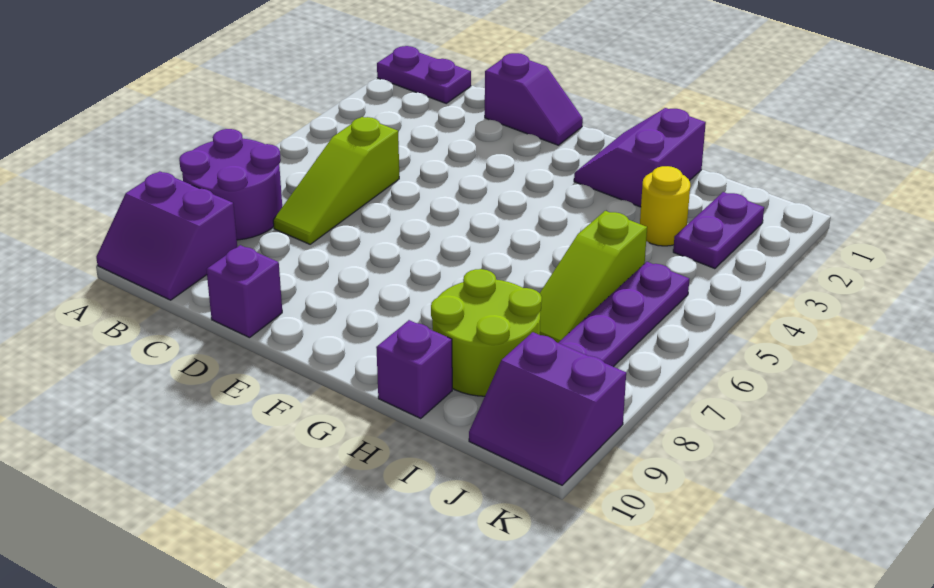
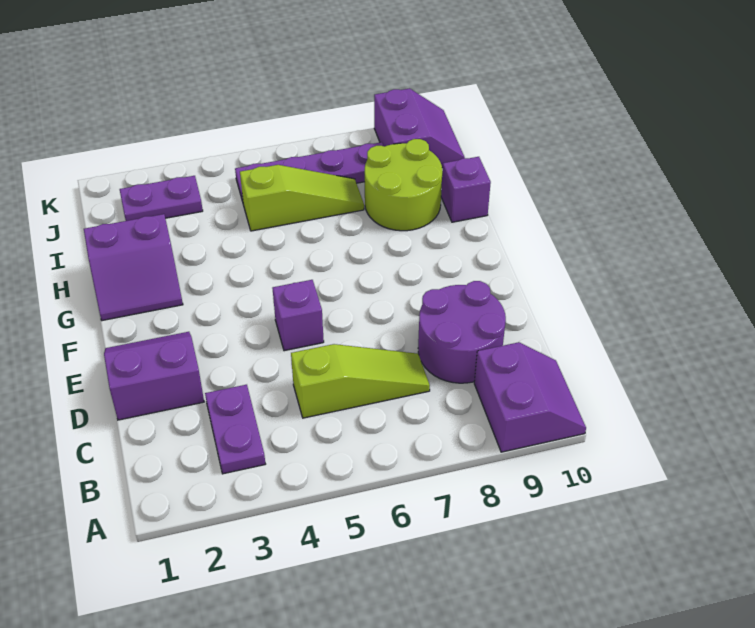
purple 1x2 plate [377,46,471,103] -> purple 1x2 plate moved to [205,385,265,474]
purple 2x2 round brick [179,129,282,240] -> purple 2x2 round brick moved to [418,281,506,383]
purple 1x2 slope [485,53,583,145] -> purple 2x2 slope [104,332,204,420]
purple 1x1 brick [206,245,282,338] -> purple 1x1 brick moved to [273,280,324,351]
yellow 1x1 round brick [640,166,690,246] -> none

